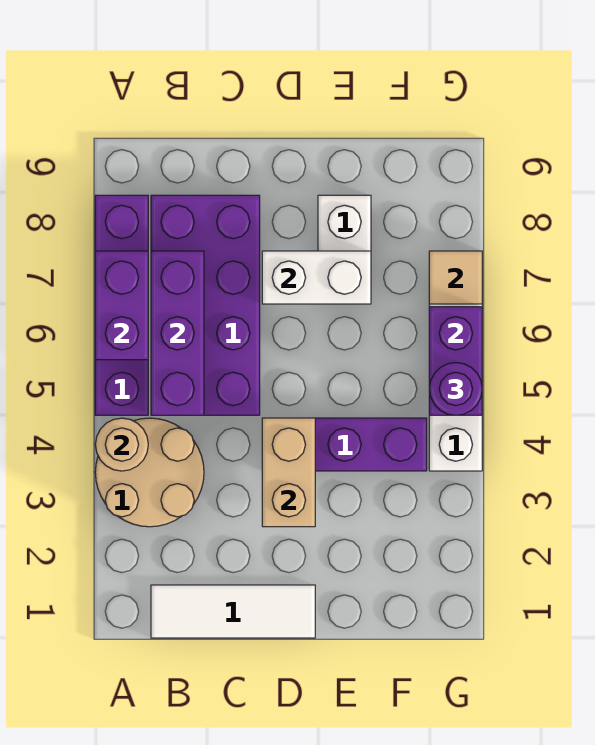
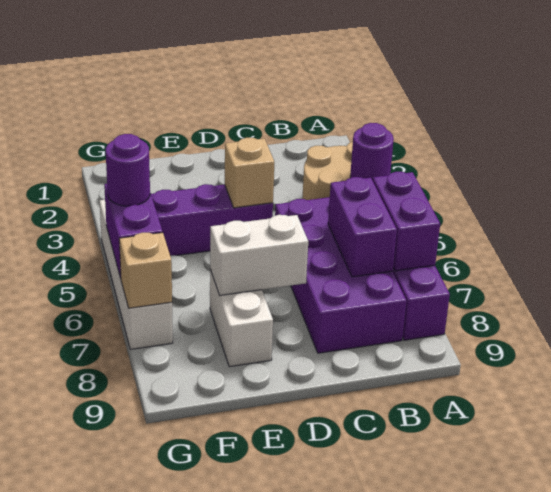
tan 1x1 round brick [95,418,148,471] -> purple 1x1 round brick [350,123,394,180]
white 1x3 tile [151,585,315,638] -> none
purple 1x3 brick [151,251,204,415] -> purple 1x2 brick [328,177,397,277]
tan 1x2 brick [262,418,315,527] -> tan 1x1 brick [225,138,274,208]
tan 1x1 tile [429,251,482,304] -> tan 1x1 brick [119,232,172,308]

